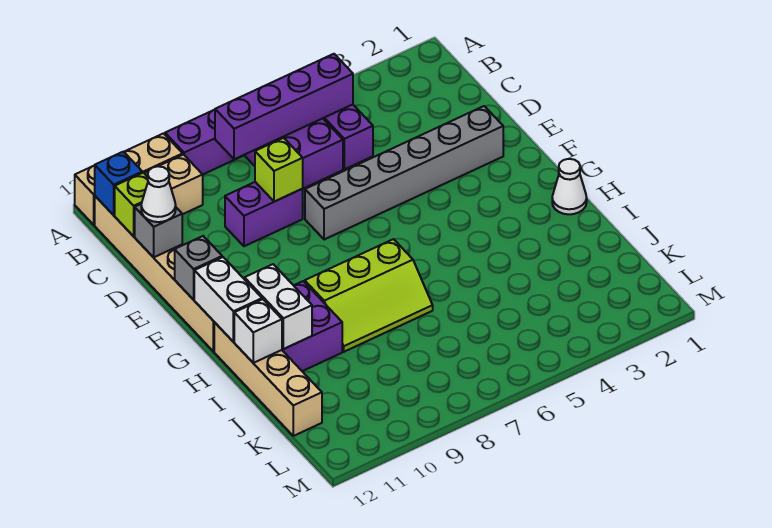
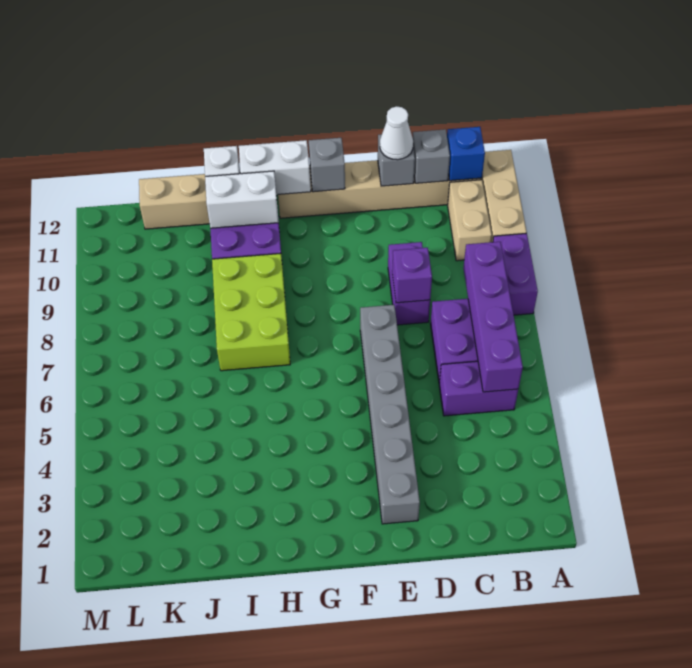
lime 1x1 brick [115,173,148,236] -> grey 1x1 brick [413,129,450,183]
lime 1x1 brick [255,138,303,202] -> purple 1x1 brick [392,248,432,303]
white 1x1 cone [552,159,587,214] -> none
lime 2x3 slope [305,239,433,352] -> lime 2x3 brick [212,254,290,371]

